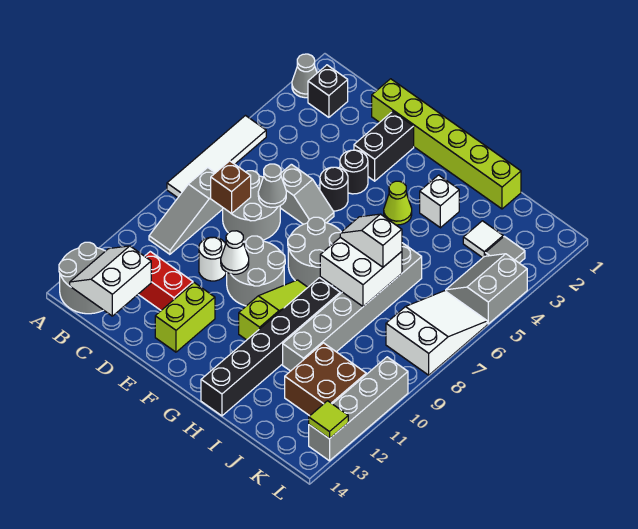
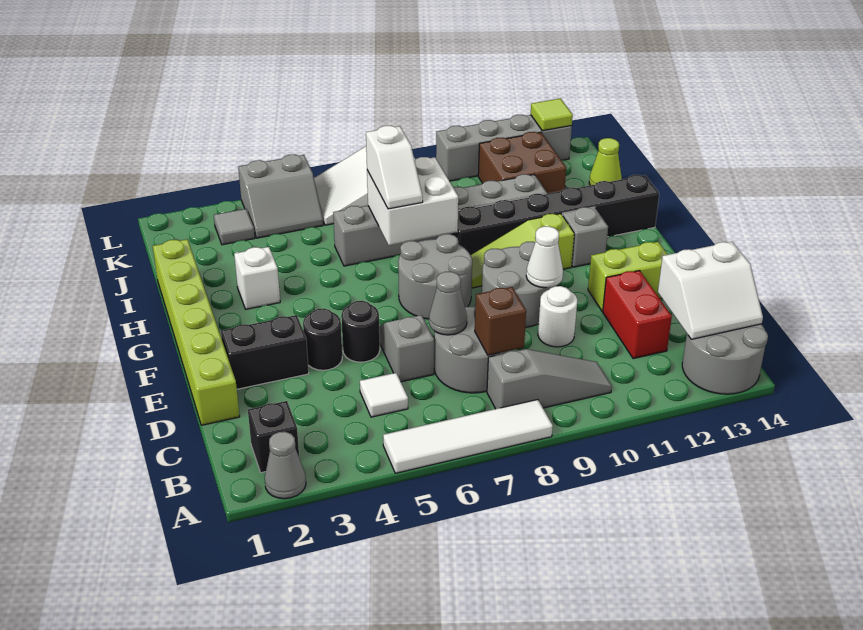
lime 1x1 cone [384,181,412,225] -> lime 1x1 cone moved to [589,138,622,185]
none -> grey 1x1 brick [562,207,608,267]
white 1x1 tile [463,221,503,258] -> white 1x1 tile moved to [360,373,408,417]

